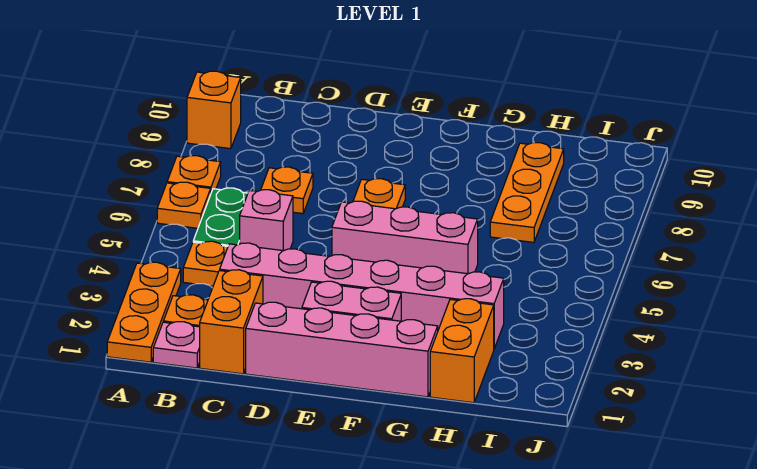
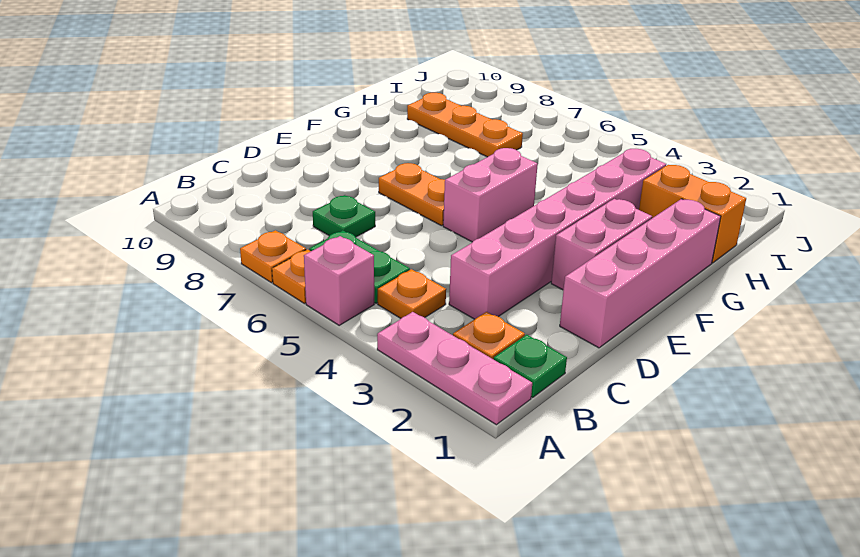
orange 1x3 plate [107,262,181,362] -> pink 1x3 plate [377,312,532,425]
orange 1x1 brick [187,71,241,149] -> none
pink 1x1 plate [153,322,200,368] -> green 1x1 plate [493,335,567,398]
orange 1x2 brick [200,270,263,374] -> none
pink 1x1 brick [240,190,293,251] -> pink 1x1 brick moved to [304,236,374,325]
orange 1x1 plate [261,167,313,214] -> green 1x1 plate [313,195,375,237]
pink 1x3 brick [332,201,478,274] -> pink 1x2 brick [443,148,538,242]

